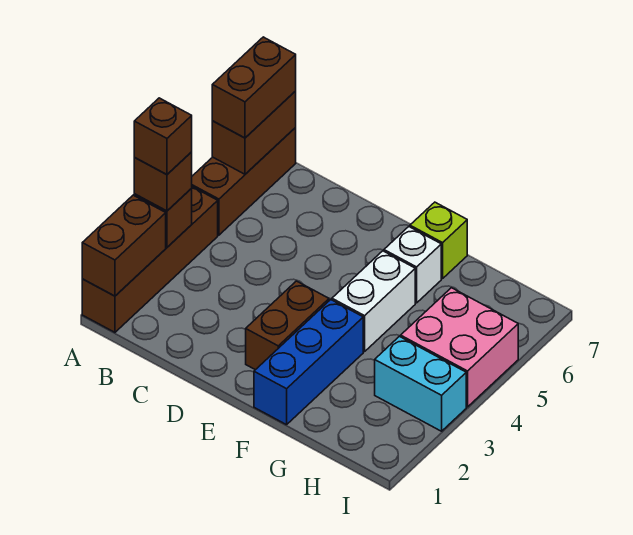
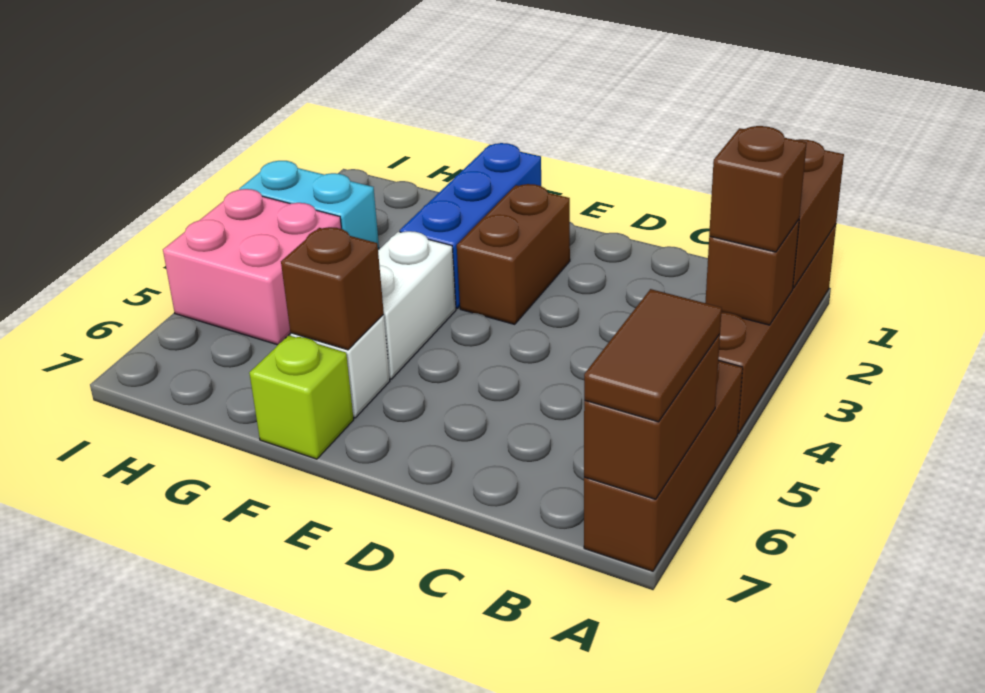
brown 1x1 brick [134,98,192,175] -> brown 1x1 brick moved to [281,227,384,350]
brown 1x2 brick [212,37,296,138] -> brown 1x2 tile [584,289,722,422]

